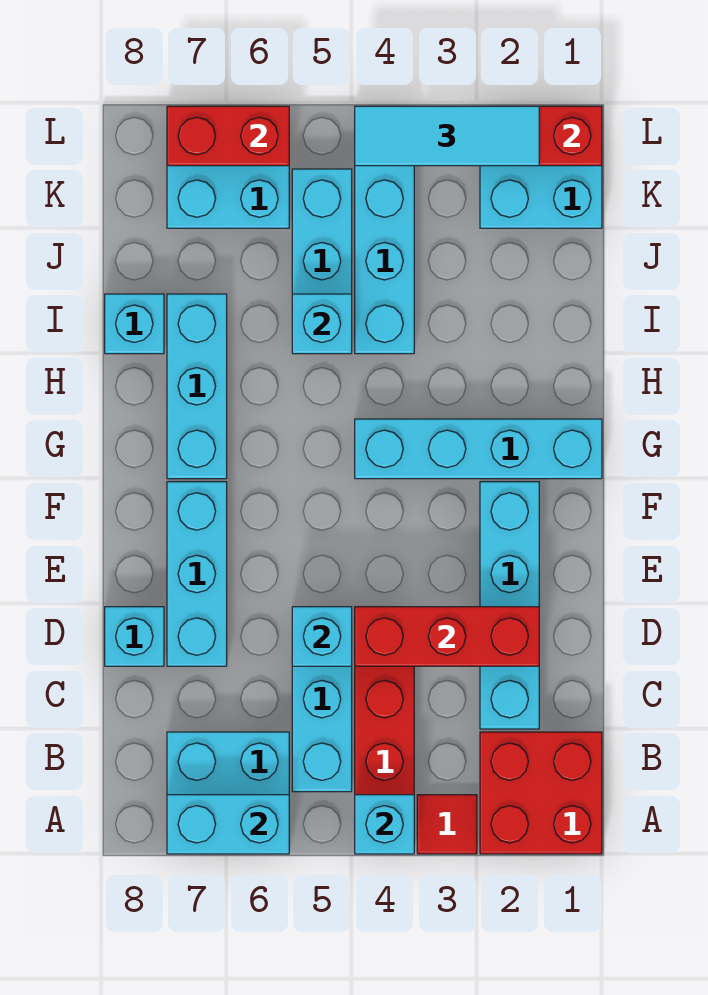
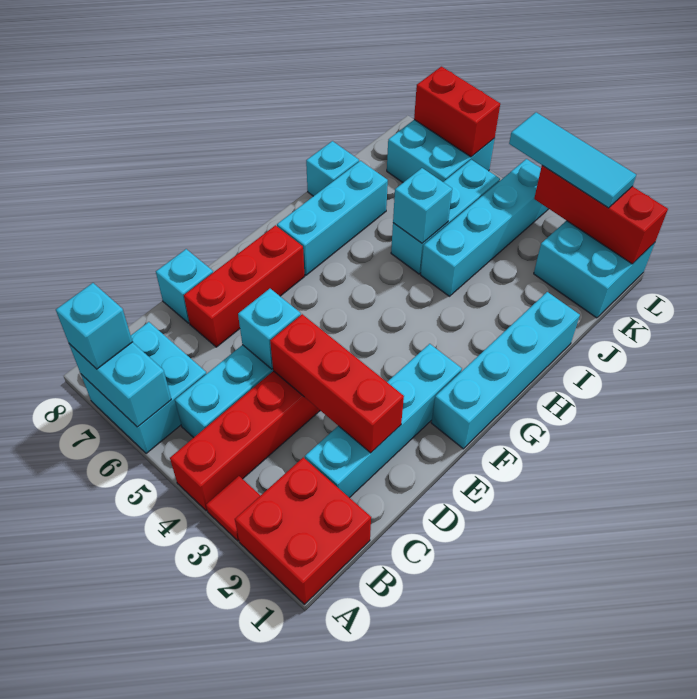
cyan 1x1 brick [355,795,414,854] -> cyan 1x1 brick moved to [56,283,132,369]
cyan 1x3 brick [167,482,227,666] -> red 1x3 brick [184,225,305,347]
cyan 1x4 brick [355,419,602,479] -> cyan 1x4 brick turned to [431,292,580,449]

